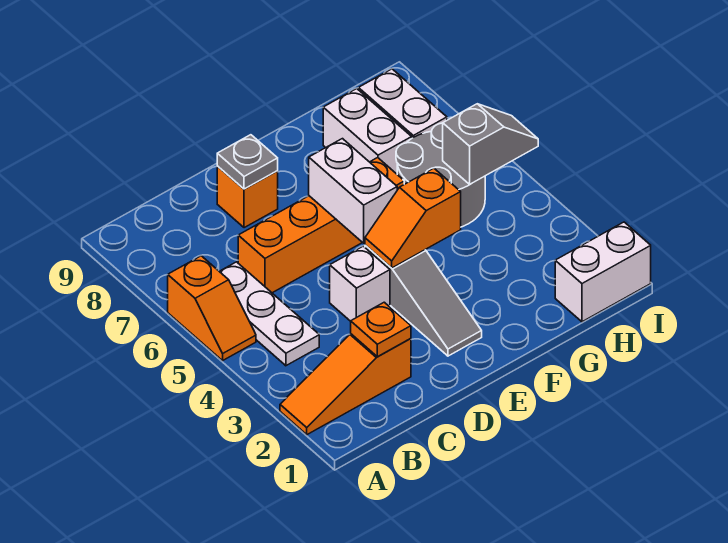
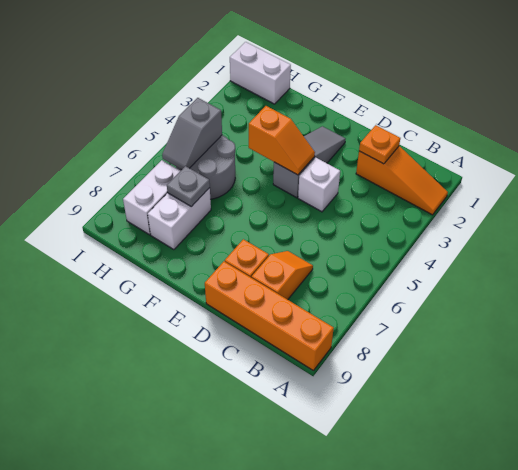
orange 1x2 slope [168,256,256,361] -> orange 1x2 slope moved to [252,251,313,300]
white 1x3 plate [219,262,319,366] -> none
orange 1x4 brick [238,158,404,293] -> orange 1x4 brick moved to [205,261,334,370]
grey 1x1 plate [217,135,278,189] -> grey 1x1 plate moved to [167,166,210,207]
white 1x2 brick [309,139,397,243] -> none
grey 1x2 slope [443,104,538,184] -> grey 1x2 slope turned to [162,98,222,170]

